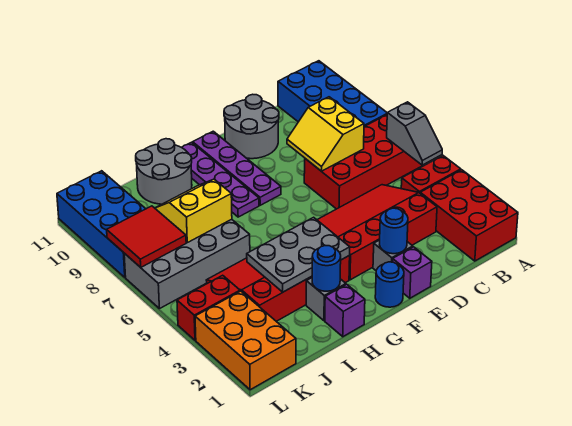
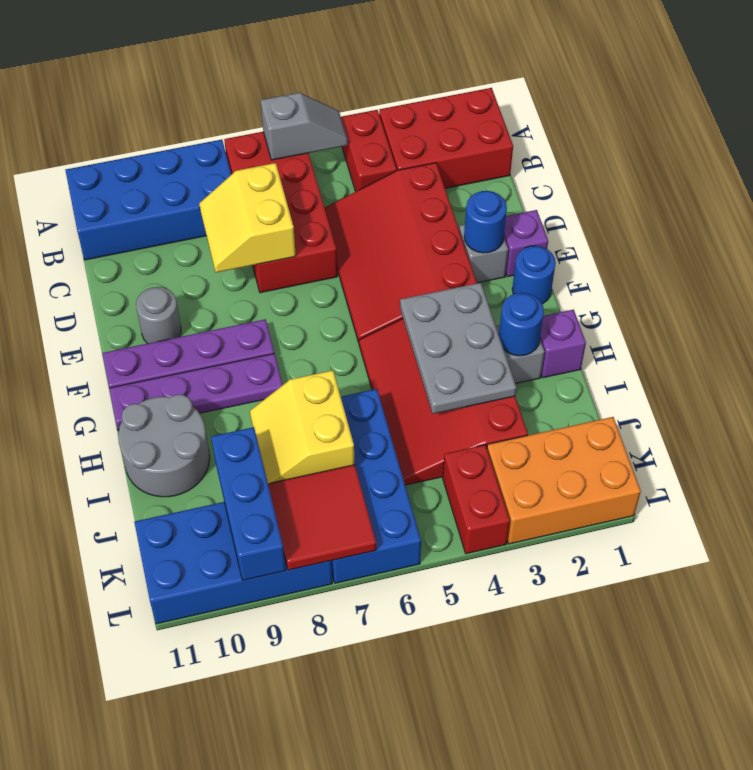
yellow 2x2 slope [287,97,364,171] -> yellow 2x2 slope turned to [199,163,296,273]
grey 2x2 round brick [224,94,279,159] -> grey 1x1 round brick [136,287,181,344]
grey 2x4 brick [124,219,250,309] -> blue 2x4 brick [331,389,421,583]
none -> blue 1x3 brick [211,427,286,580]

